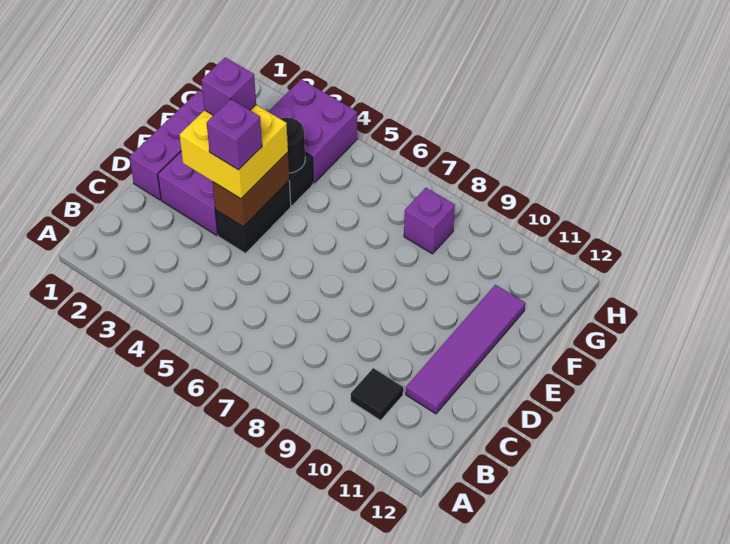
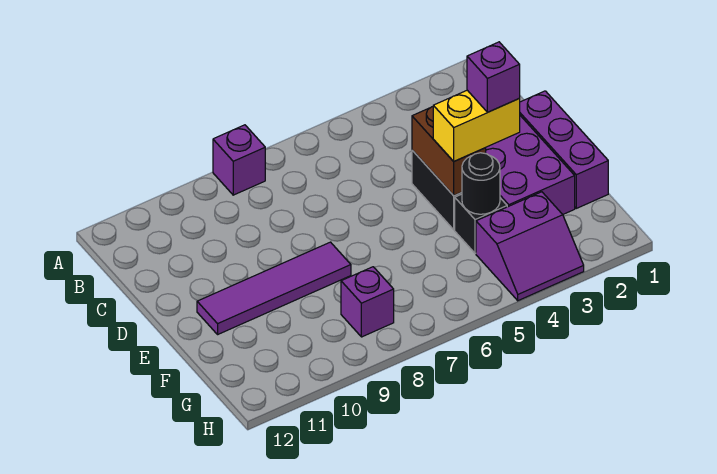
black 1x1 tile [351,368,403,420] -> none
purple 1x4 tile [406,285,525,414] -> purple 1x4 tile turned to [197,242,351,334]
yellow 2x2 brick [180,105,288,199] -> yellow 1x2 brick [433,90,520,161]
purple 1x1 brick [207,99,262,170] -> purple 1x1 brick moved to [213,125,265,195]
purple 2x2 brick [268,79,357,183] -> purple 2x2 slope [476,192,584,301]

